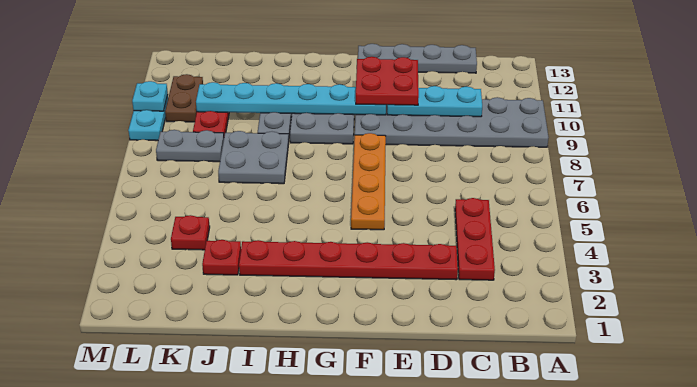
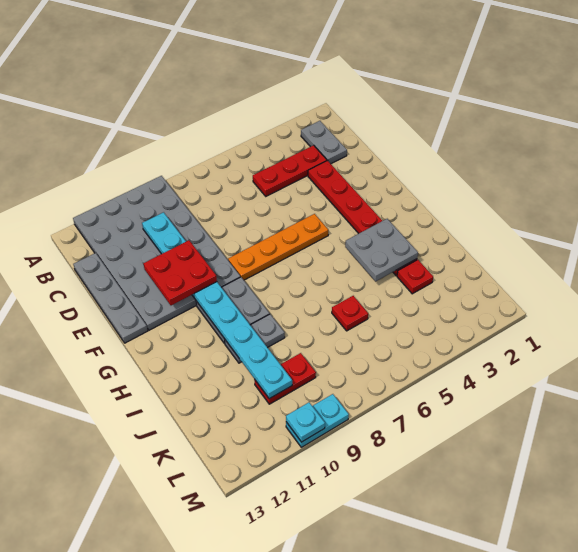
grey 2x6 plate [355,97,549,147] -> grey 4x6 plate [73,176,240,330]
grey 2x2 plate [218,131,289,184] -> grey 2x2 plate moved to [345,219,418,281]
red 1x1 plate [171,215,210,250] -> red 1x1 plate moved to [332,296,368,331]
grey 1x2 plate [156,130,224,162] -> grey 1x2 plate moved to [301,121,347,164]
brown 1x2 plate [165,74,203,122] -> none

